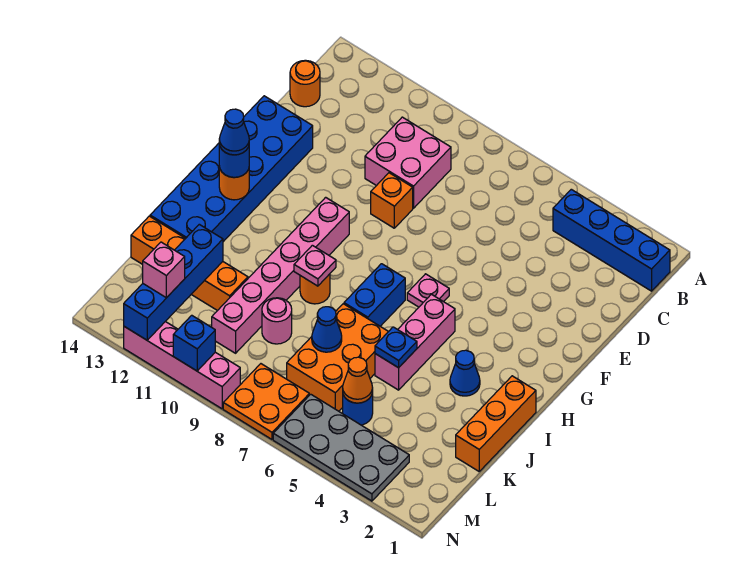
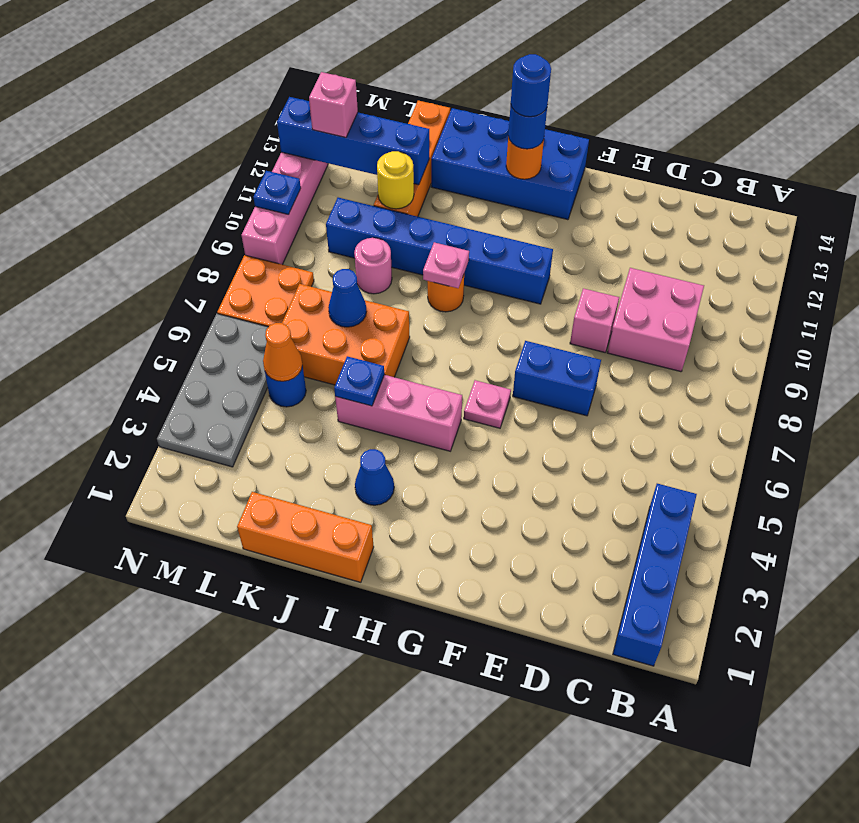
orange 1x1 round brick [290,60,320,107] -> none
orange 1x1 brick [371,173,413,228] -> pink 1x1 brick [570,288,619,352]
blue 2x6 brick [150,96,313,242] -> blue 2x4 brick [431,108,589,220]
pink 1x6 brick [212,197,349,353] -> blue 1x6 brick [326,198,553,304]
blue 1x2 brick [344,264,405,326] -> blue 1x2 brick moved to [513,341,601,416]
blue 1x1 cone [219,109,249,155] -> blue 1x1 round brick [511,54,551,117]
none -> yellow 1x1 round brick [377,151,414,209]
blue 1x1 brick [173,315,215,371] -> blue 1x1 plate [253,171,301,215]

